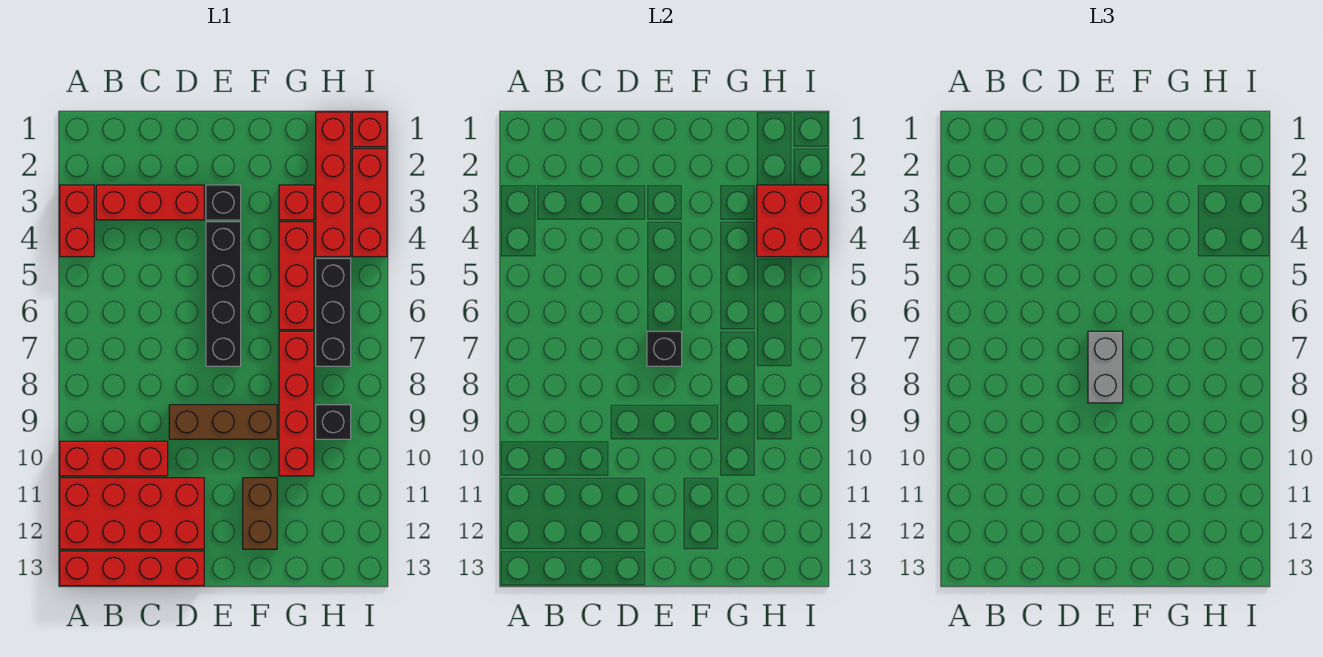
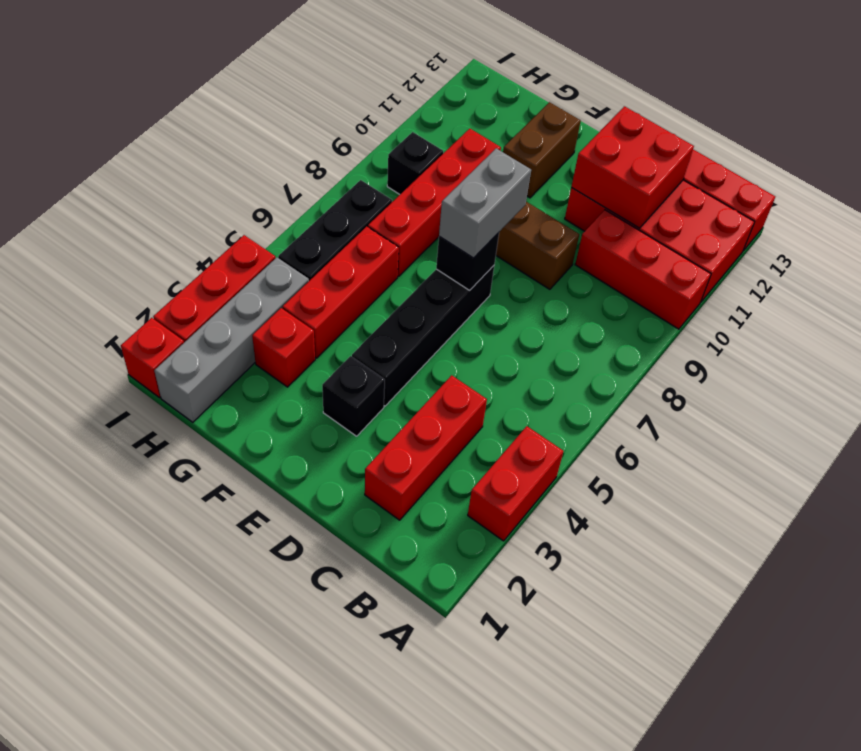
red 1x3 brick [96,185,204,220] -> red 1x3 brick turned to [365,375,487,520]
red 1x4 brick [316,112,351,257] -> grey 1x4 brick [154,257,309,422]
red 2x2 brick [757,185,828,257] -> red 2x2 brick moved to [571,106,694,228]

